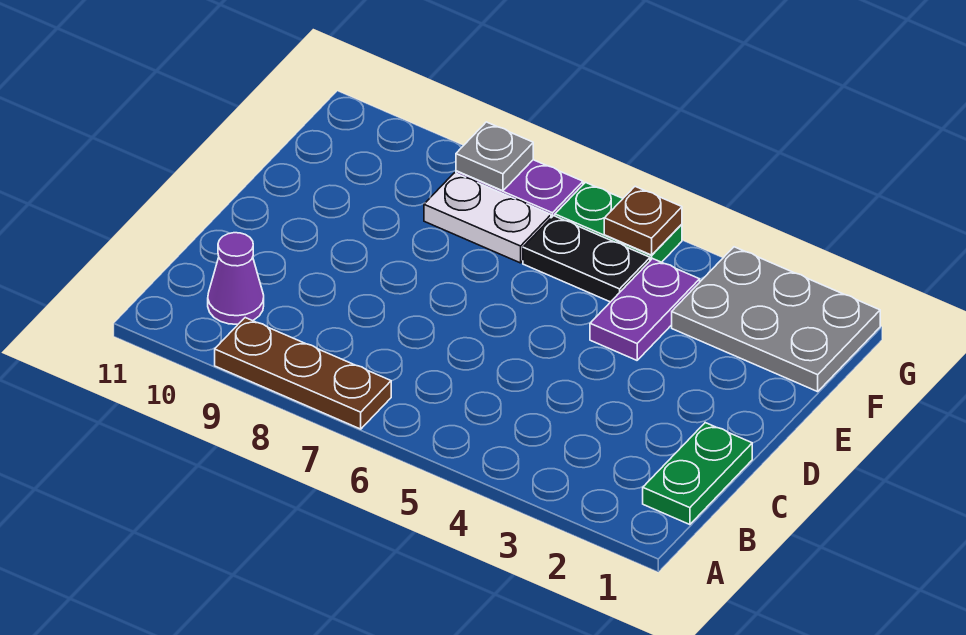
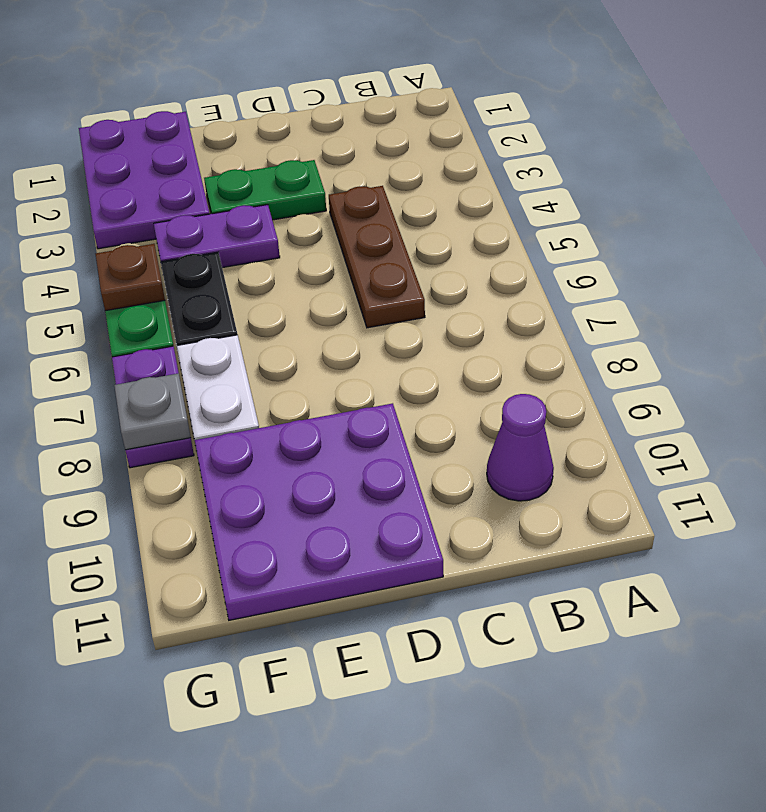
brown 1x3 plate [215,318,391,429] -> brown 1x3 plate moved to [329,186,425,328]
green 1x2 plate [643,423,752,525] -> green 1x2 plate moved to [204,160,326,220]
none -> purple 3x3 plate [195,403,443,620]
grey 2x3 plate [672,247,880,392] -> purple 2x3 plate [79,111,209,249]

